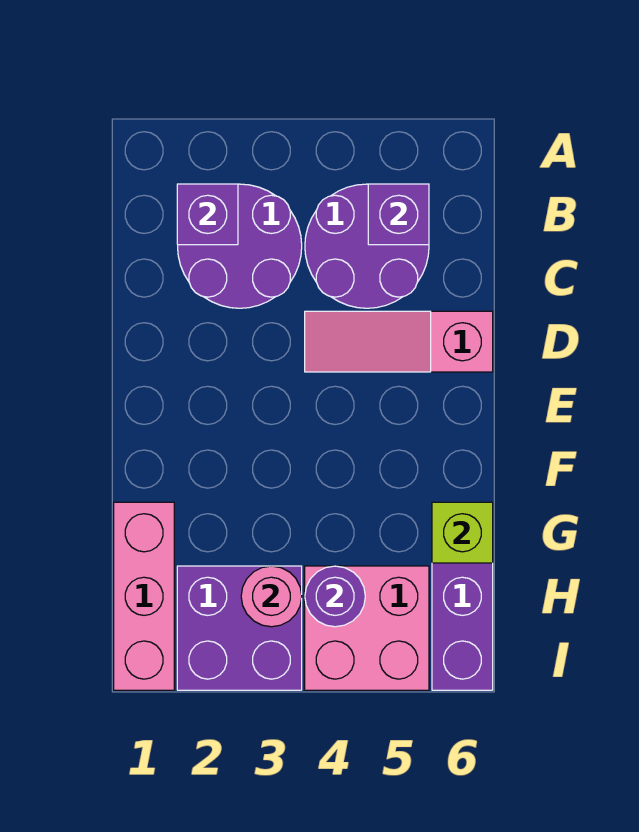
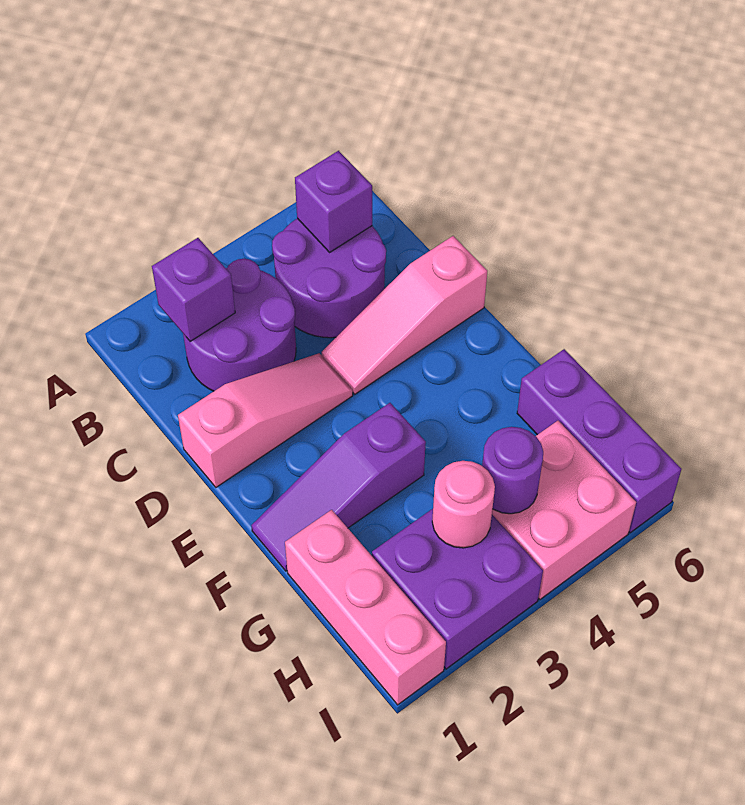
none -> pink 1x3 slope [178,353,353,487]
none -> purple 1x3 slope [251,403,426,571]
lime 1x1 brick [432,502,493,563] -> none

